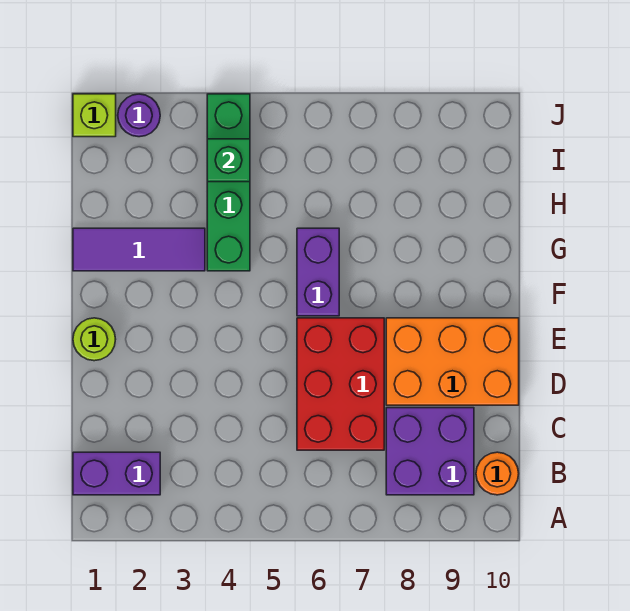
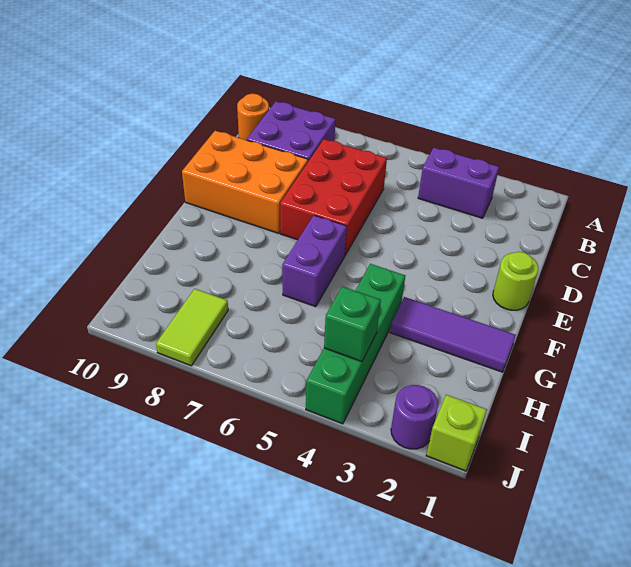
purple 1x2 brick [73,452,160,495] -> purple 1x2 brick moved to [418,148,499,218]
none -> lime 1x2 tile [156,289,228,366]

